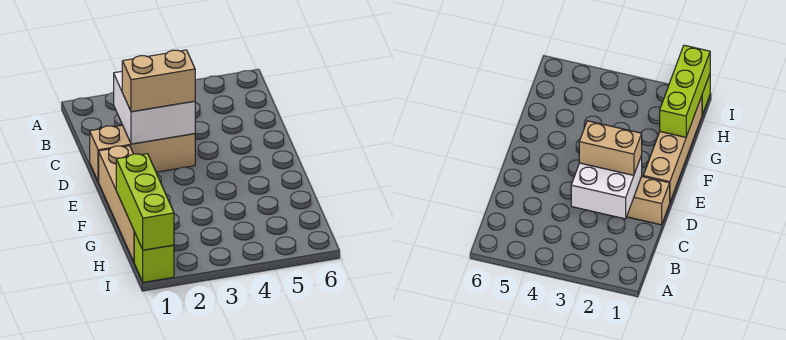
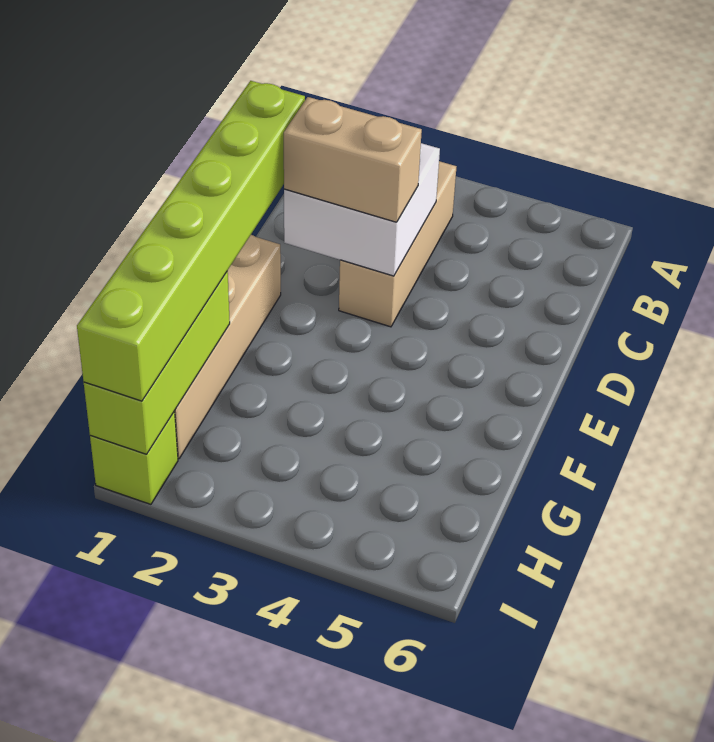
tan 1x3 brick [90,125,195,182] -> tan 1x3 brick turned to [339,161,456,327]
none -> lime 1x6 brick [77,81,305,401]

